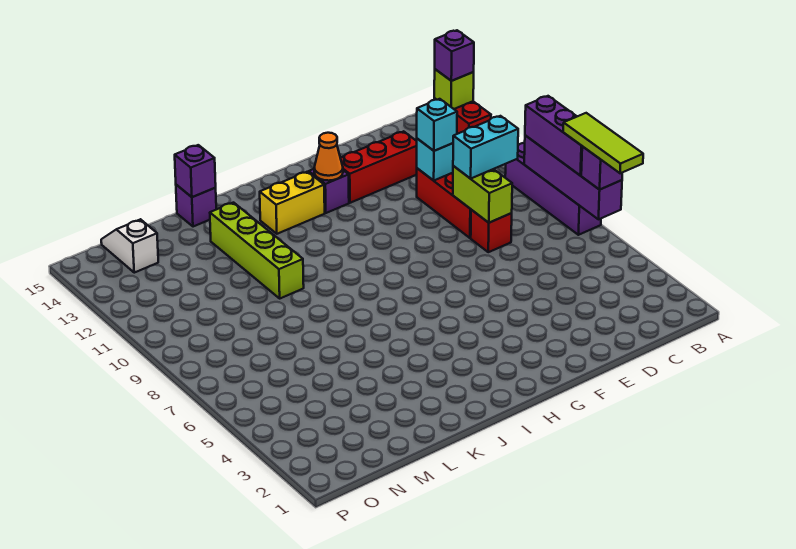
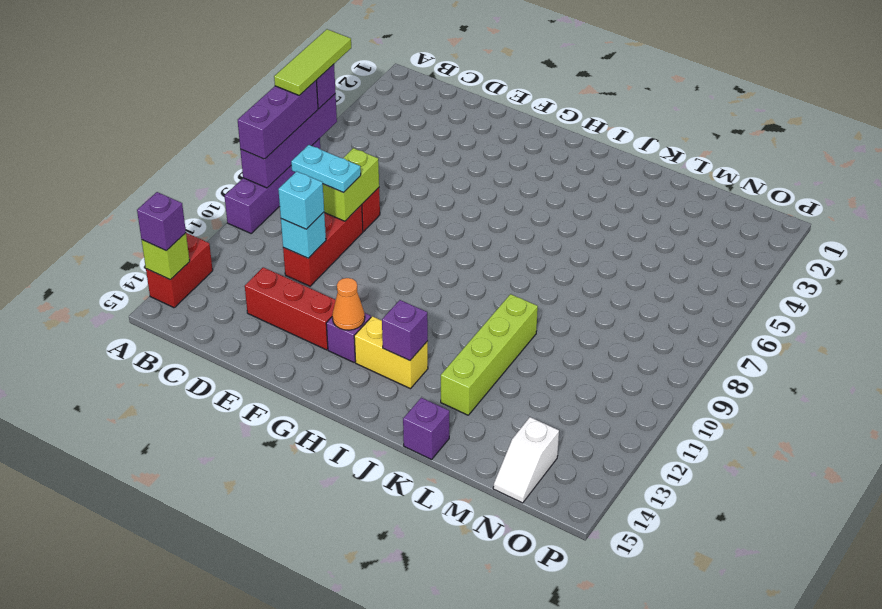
cyan 1x2 brick [453,116,518,179] -> cyan 1x2 plate [291,145,361,193]
purple 1x1 brick [175,145,216,197] -> purple 1x1 brick moved to [382,300,428,360]

